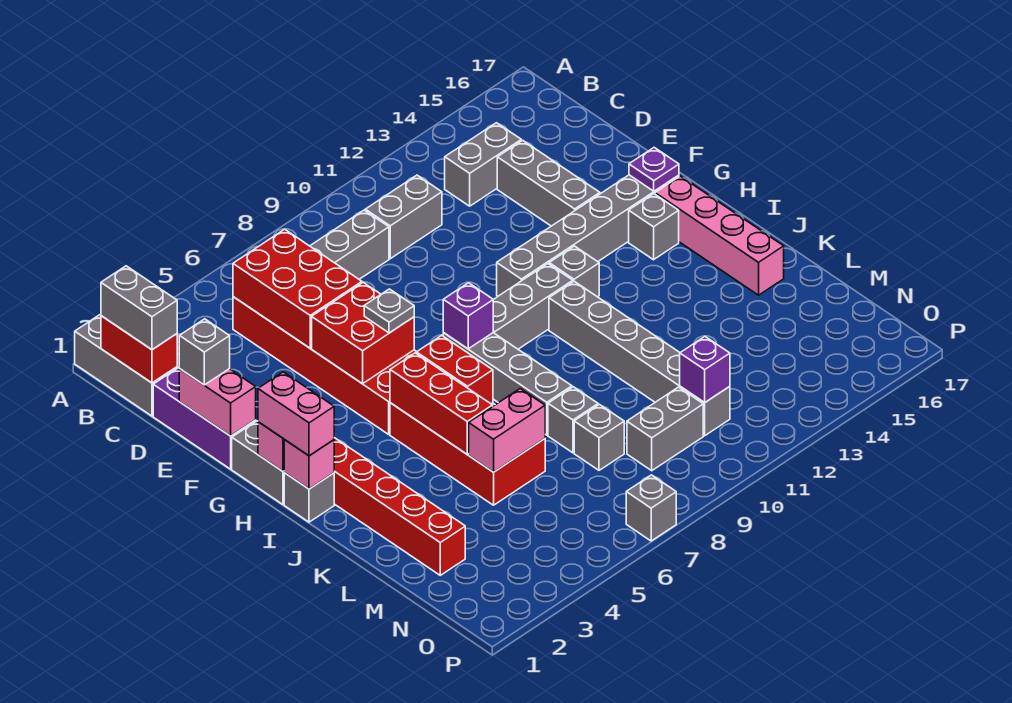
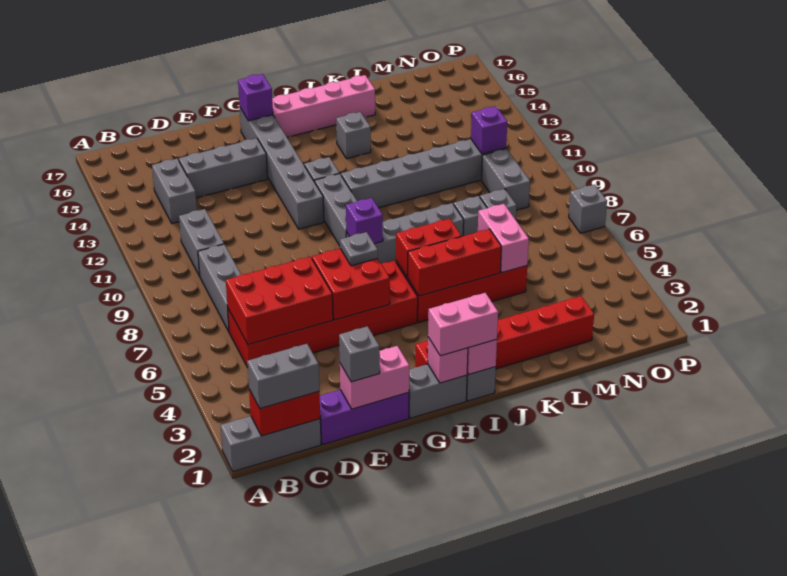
purple 1x1 plate [629,148,679,191] -> purple 1x1 brick [238,74,273,121]
grey 1x1 brick [629,194,679,260] -> grey 1x1 brick moved to [336,112,371,159]

